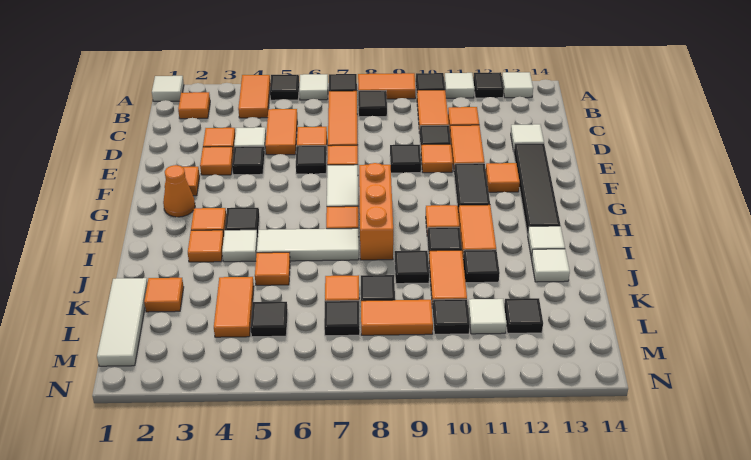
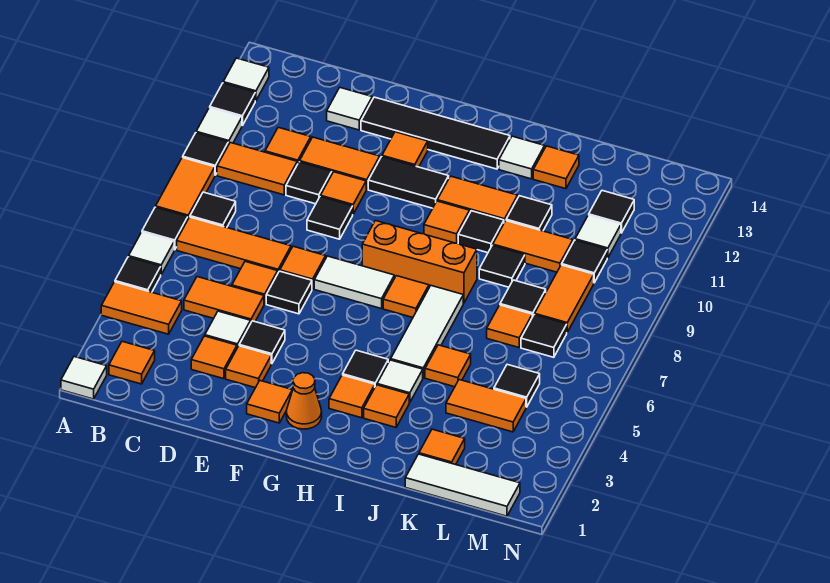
white 1x1 tile [531,249,570,282] -> orange 1x1 tile [533,146,579,189]

